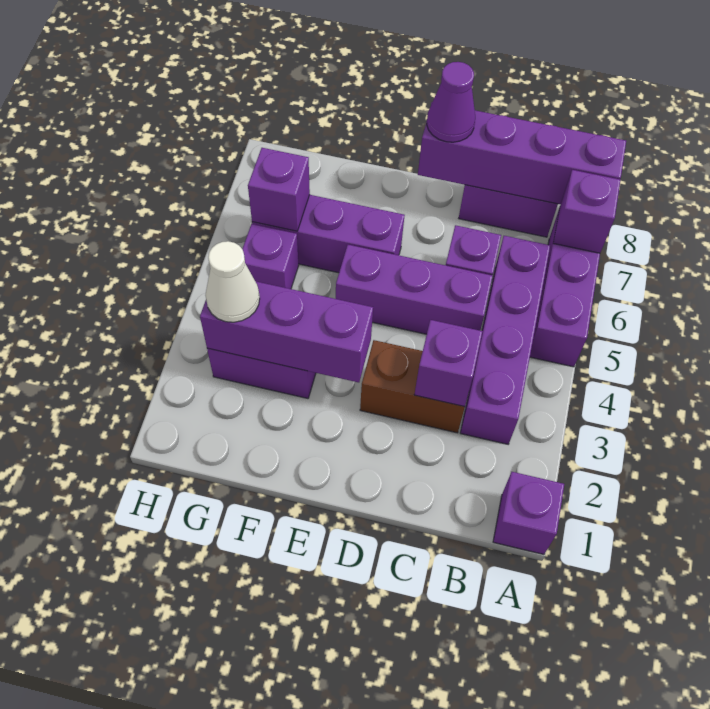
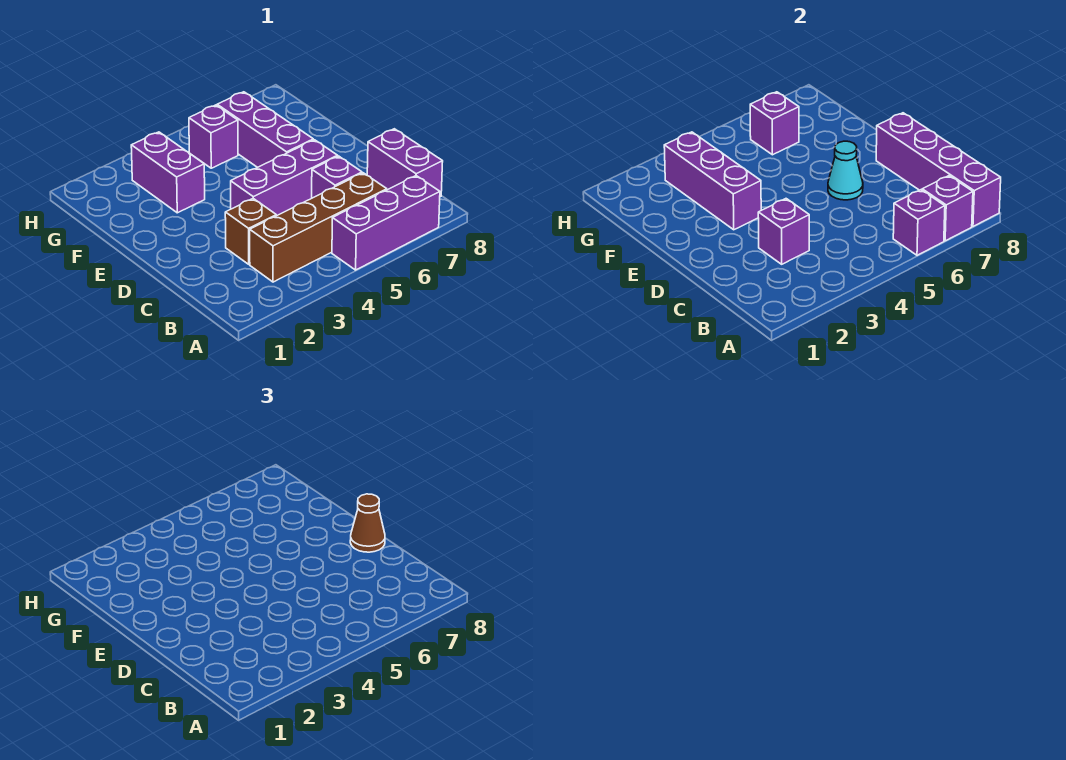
purple 1x1 brick [493,472,564,554] -> purple 1x1 brick moved to [893,190,945,255]
purple 1x4 brick [460,236,550,444] -> brown 1x4 brick [250,173,387,282]
brown 1x2 brick [360,340,465,433] -> brown 1x1 brick [225,199,276,264]
purple 1x3 brick [336,245,493,334] -> purple 1x3 brick turned to [231,140,338,216]
none -> cyan 1x1 cone [828,141,863,200]
purple 1x1 cone [427,62,475,142] -> brown 1x1 cone [350,494,385,552]
white 1x1 cone [205,241,260,322] -> none

